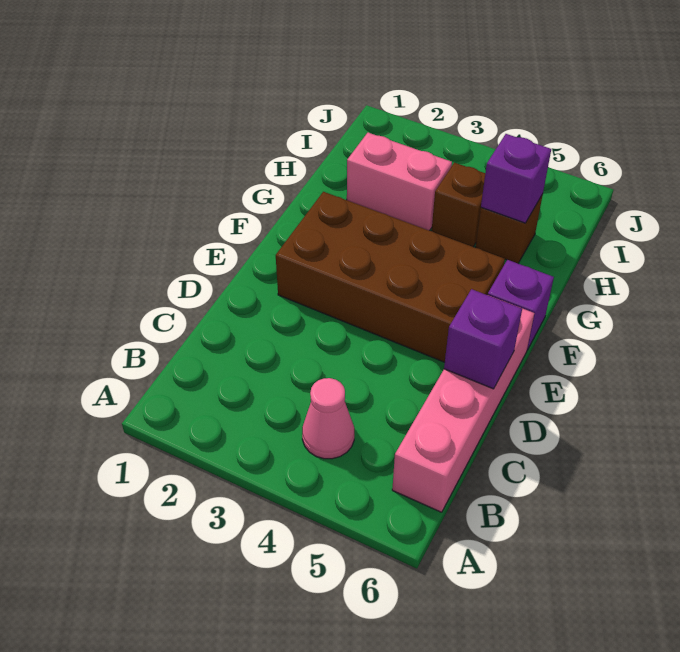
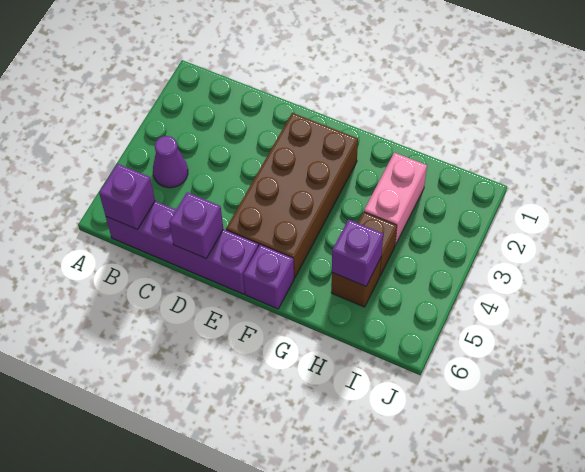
pink 1x1 cone [302,378,354,459] -> purple 1x1 cone [153,136,188,188]
pink 1x4 brick [392,309,534,512] -> purple 1x4 brick [106,201,259,294]
none -> purple 1x1 brick [99,164,155,230]

